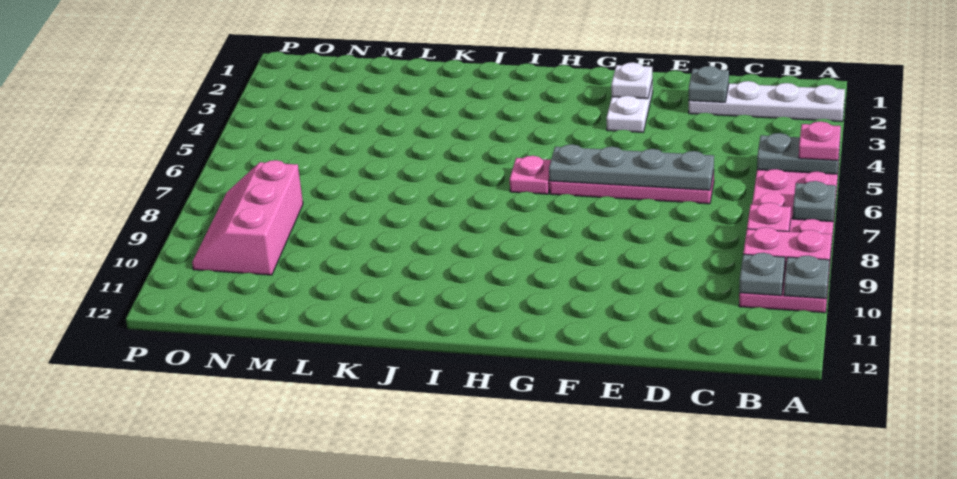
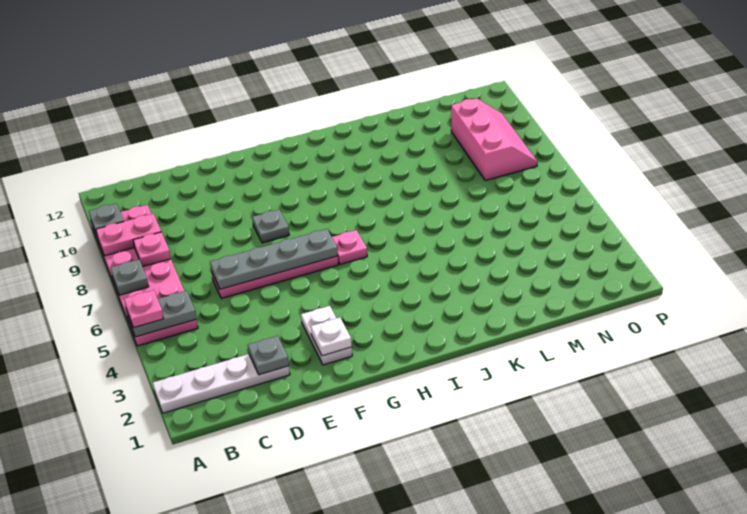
grey 1x1 plate [739,253,785,296] -> grey 1x1 plate moved to [252,209,289,243]

